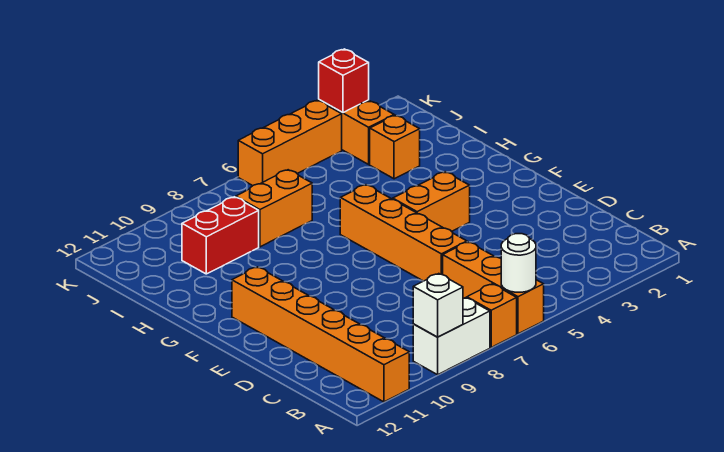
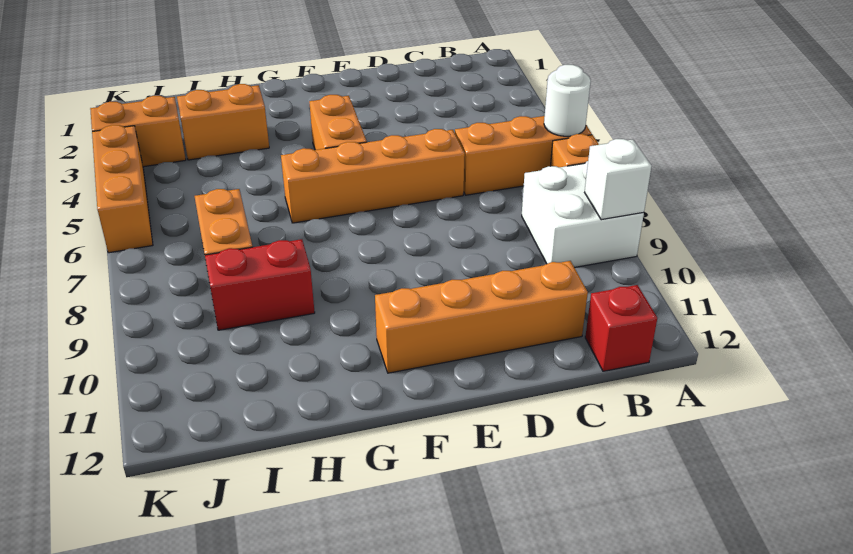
white 1x2 brick [413,298,490,375] -> white 2x2 brick [522,161,644,267]
orange 1x6 brick [232,267,409,402] -> orange 1x4 brick [375,261,588,373]
orange 1x1 brick [370,115,420,179] -> orange 1x2 brick [177,84,269,160]
red 1x2 brick [182,197,259,274] -> red 1x2 brick turned to [205,239,315,330]
red 1x1 brick [319,49,369,113] -> red 1x1 brick moved to [585,285,657,371]

